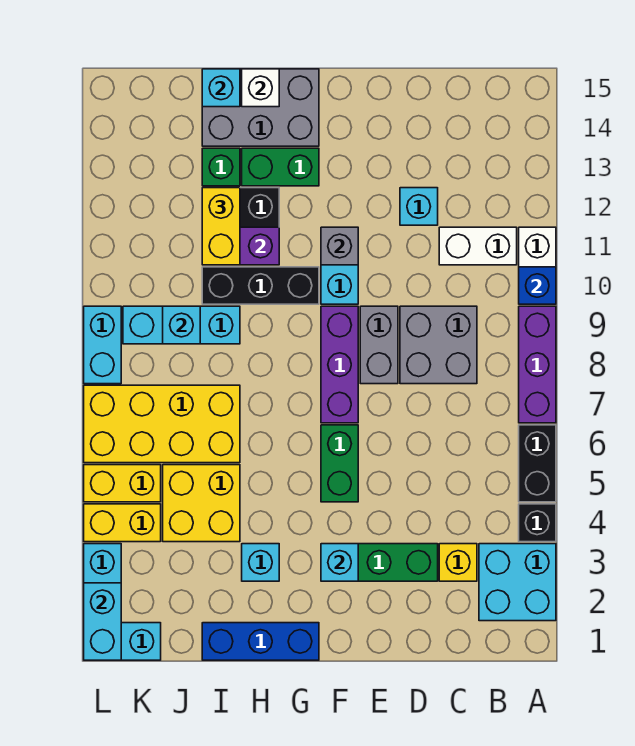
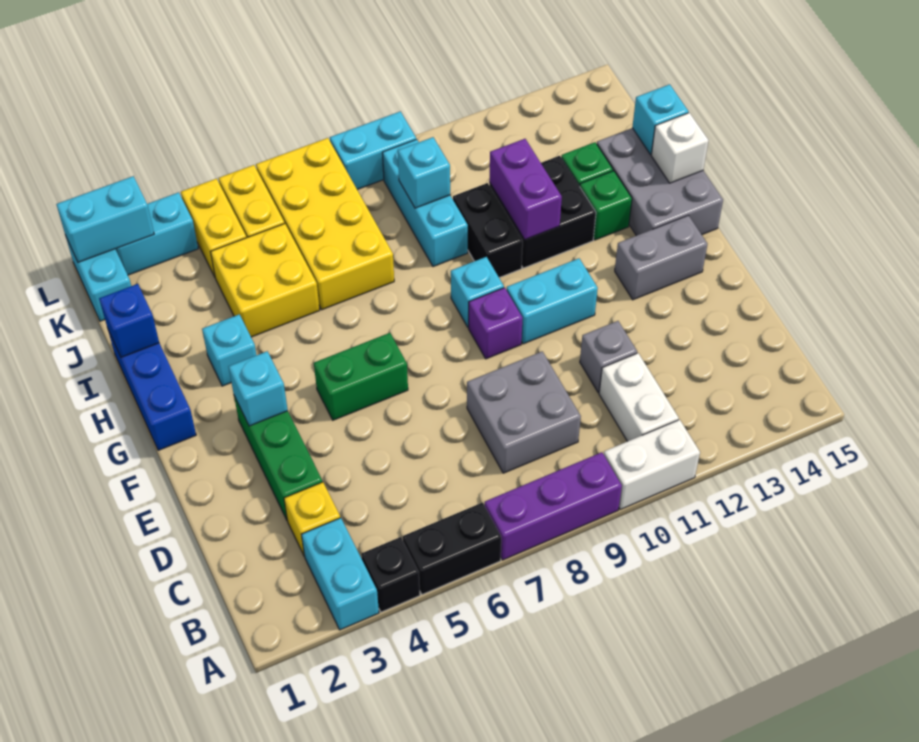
cyan 2x2 brick [479,544,556,621] -> cyan 1x2 brick [301,518,379,630]
blue 1x1 brick [519,267,556,304] -> blue 1x1 brick moved to [99,284,159,357]
cyan 1x1 brick [400,188,438,225] -> cyan 1x1 brick moved to [451,257,504,327]
grey 1x2 brick [360,306,398,384] -> grey 1x2 brick moved to [615,215,707,300]
purple 1x3 brick [321,306,358,423] -> purple 1x1 brick [469,288,523,359]
grey 1x1 brick [321,227,358,265] -> grey 1x1 brick moved to [580,321,637,393]
black 1x3 brick [202,267,319,304] -> black 1x2 brick [453,183,523,278]
green 1x2 brick [242,148,319,186] -> green 1x1 brick [580,171,632,240]
yellow 1x2 brick [202,188,240,265] -> none

